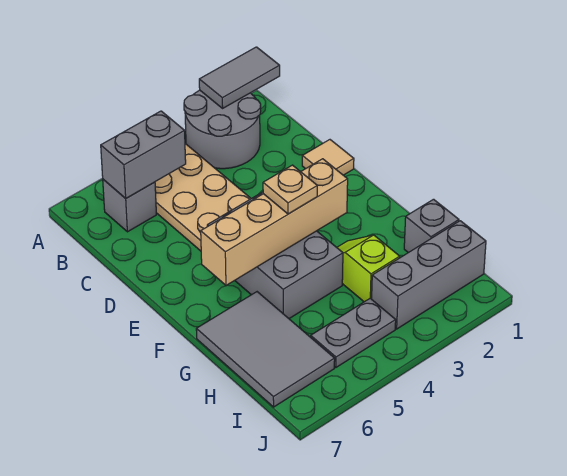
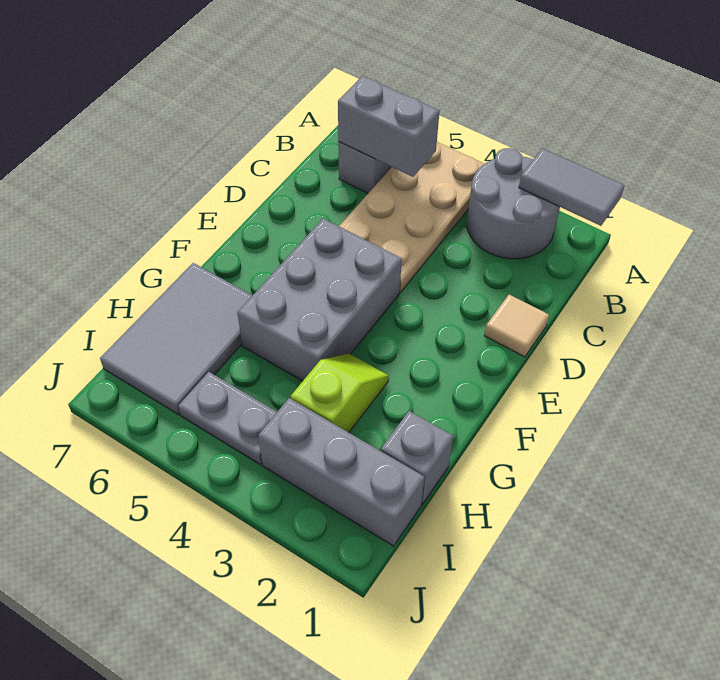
tan 1x4 brick [201,159,348,285] -> none
tan 1x1 plate [263,165,317,214] -> none

